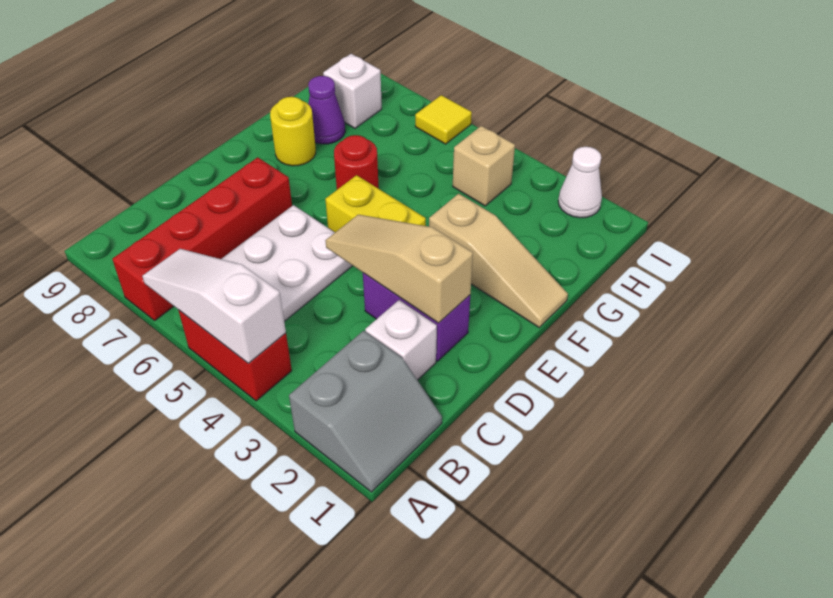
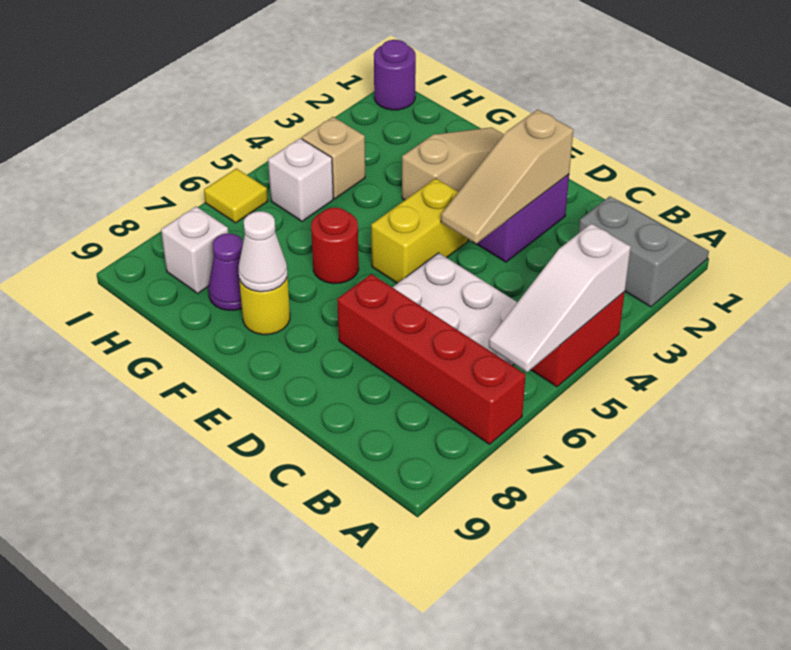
white 1x1 brick [365,300,437,380] -> white 1x1 brick moved to [268,138,333,221]
none -> purple 1x1 round brick [374,40,416,110]
white 1x1 cone [558,147,602,218] -> white 1x1 cone moved to [239,211,287,292]

